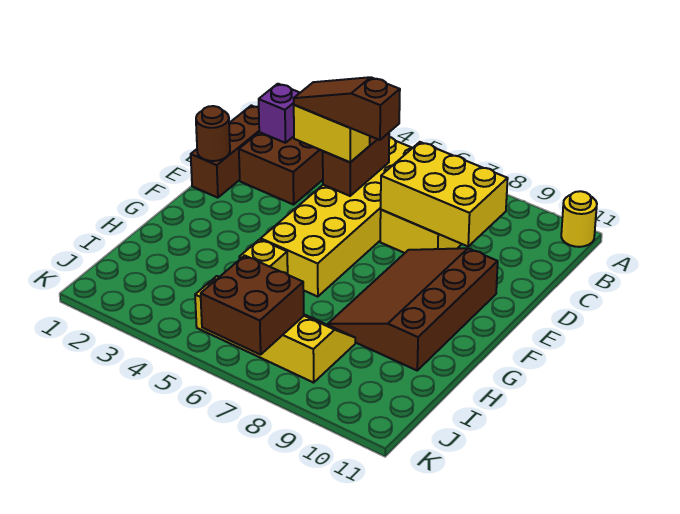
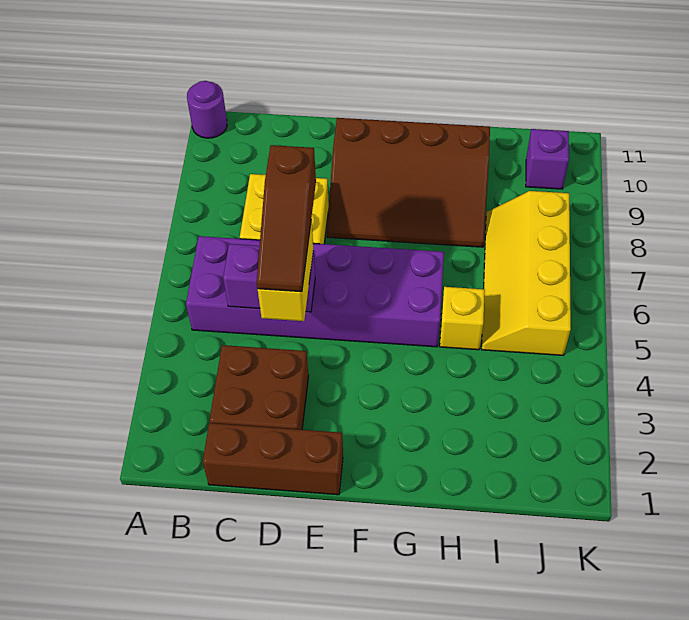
yellow 1x1 round brick [561,191,597,247] -> purple 1x1 round brick [187,81,227,138]
yellow 2x6 brick [261,137,412,297] -> purple 2x6 brick [186,236,444,347]
purple 1x1 brick [259,84,300,143] -> purple 1x1 brick moved to [526,129,569,189]
brown 1x2 brick [323,133,389,196] -> purple 1x2 brick [223,244,315,312]
yellow 2x3 brick [381,142,508,246] -> none
brown 1x1 round brick [196,106,230,161] -> none
brown 2x2 brick [201,256,304,355] -> none

